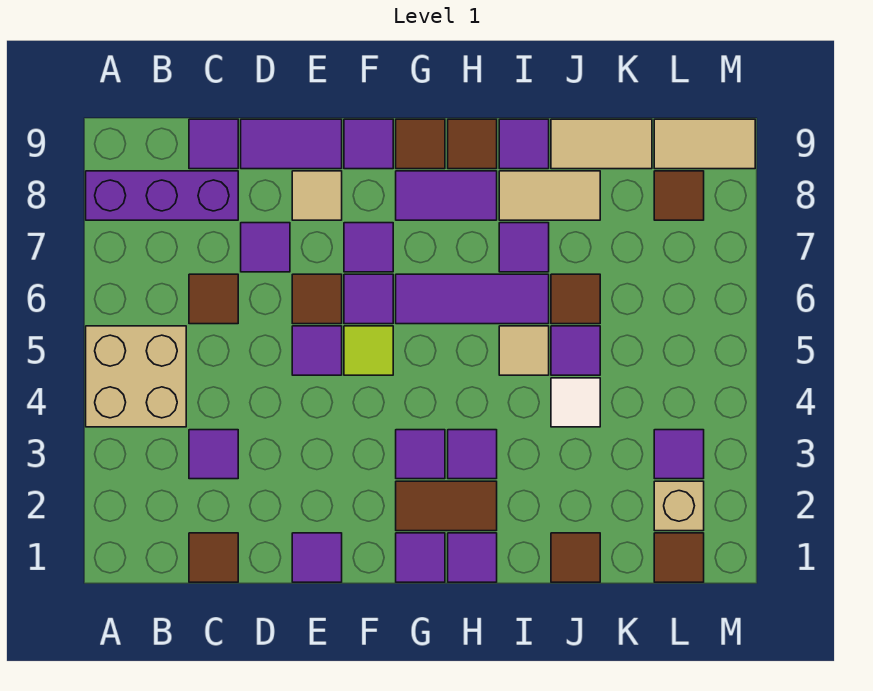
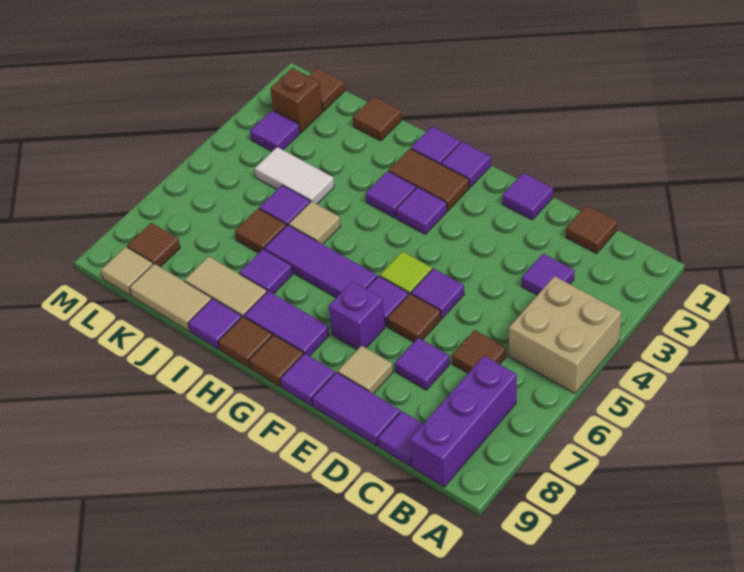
purple 1x3 brick [86,171,238,220] -> purple 1x3 brick turned to [410,356,517,487]
purple 1x1 tile [344,223,393,272] -> purple 1x1 brick [329,281,385,350]
white 1x1 tile [551,378,600,427] -> white 1x2 tile [255,147,334,204]
tan 1x1 brick [654,481,704,531] -> brown 1x1 brick [270,68,323,133]
tan 1x2 tile [654,119,755,169] -> tan 1x1 tile [101,247,153,295]

